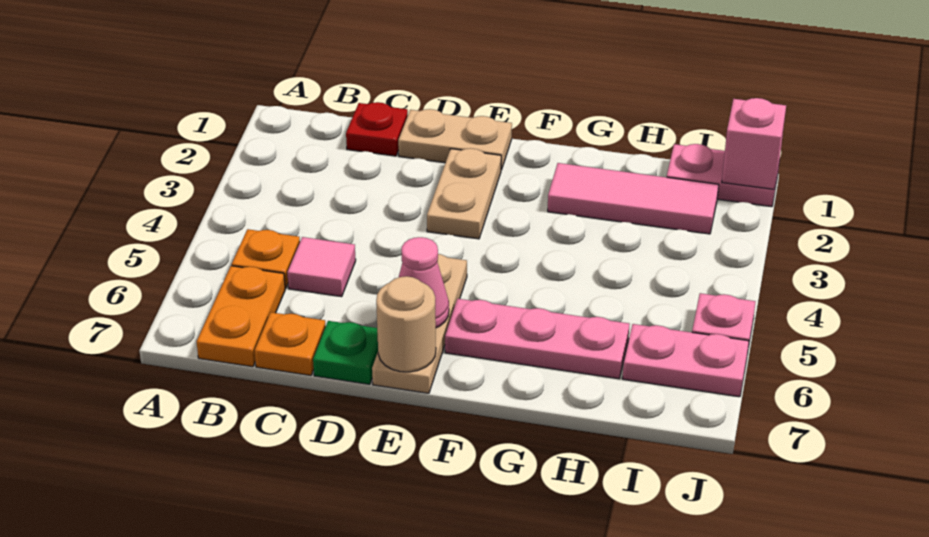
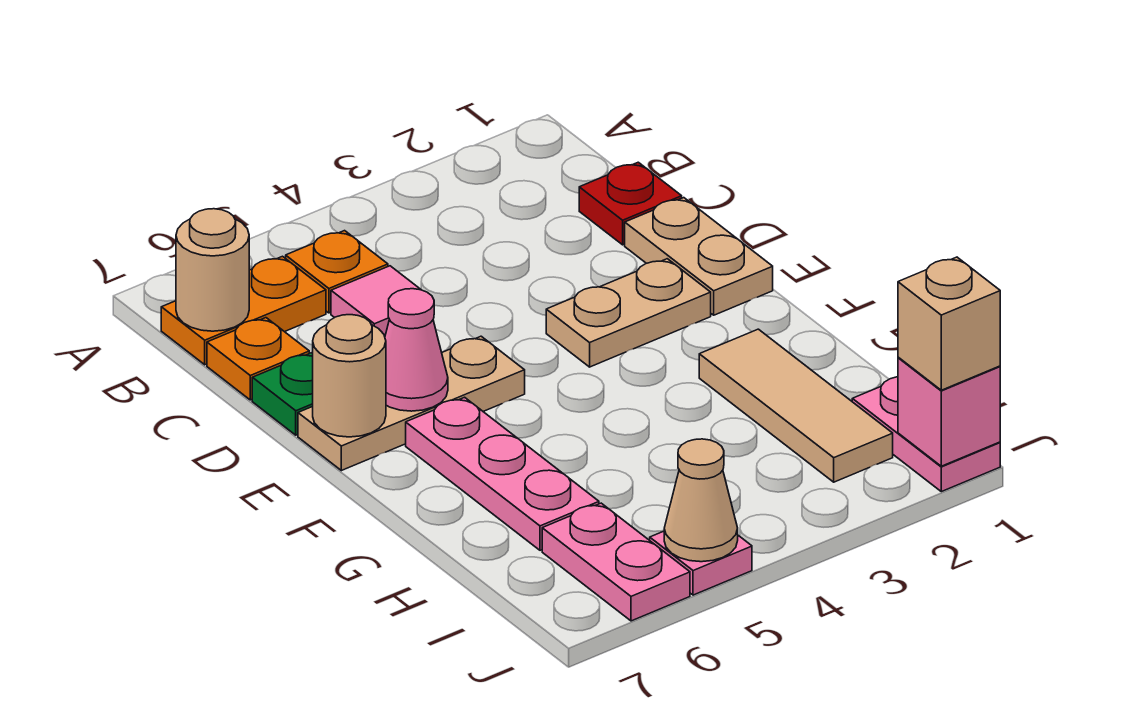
none -> tan 1x1 round brick [176,209,249,331]
pink 1x3 tile [548,163,719,234] -> tan 1x3 tile [699,329,893,482]
none -> tan 1x1 brick [898,257,1000,390]
none -> tan 1x1 cone [664,439,738,562]

